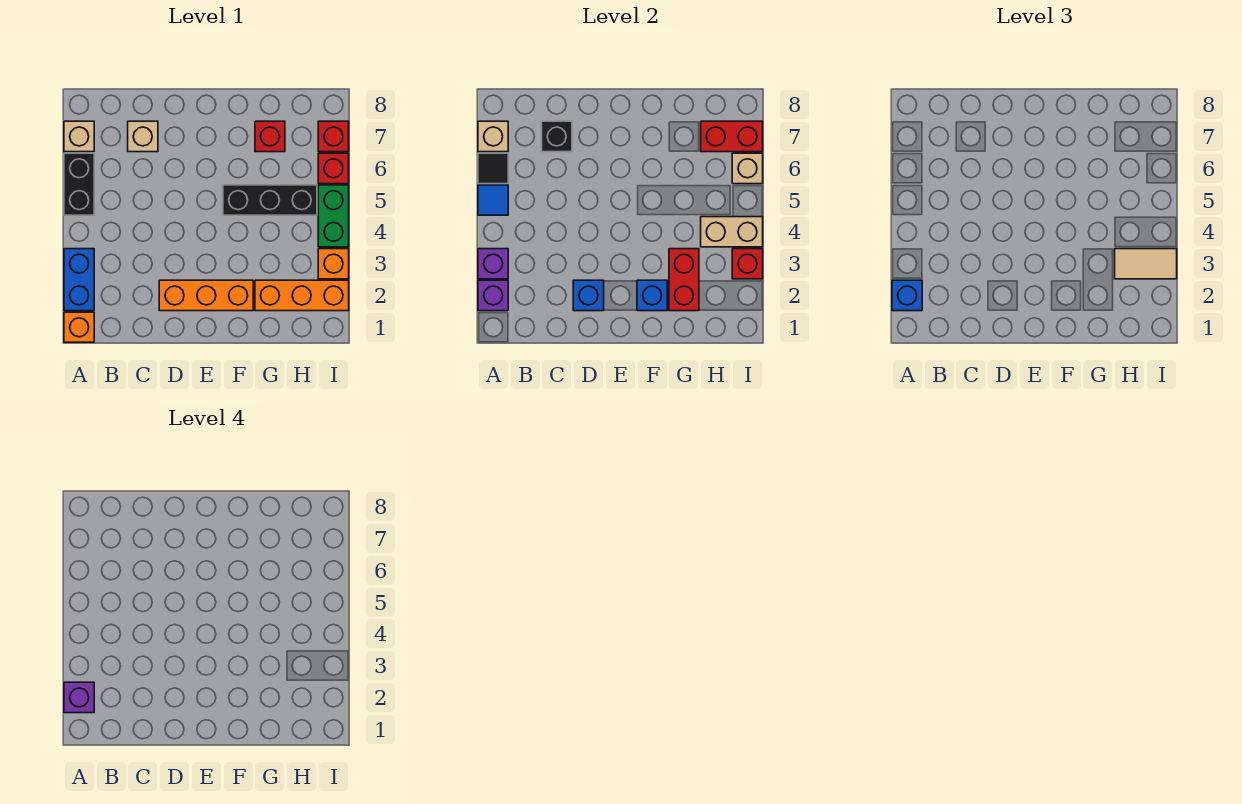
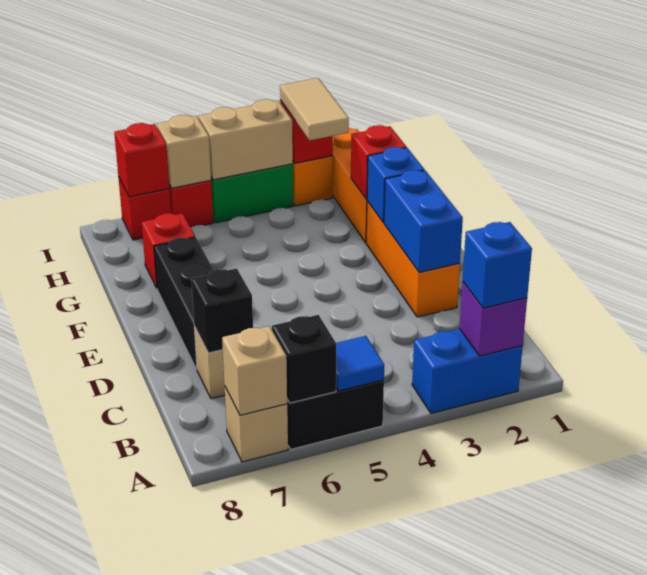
orange 1x1 brick [64,312,94,342] -> none
purple 1x1 brick [64,682,94,713] -> none
purple 1x1 brick [478,249,508,279] -> none
black 1x1 tile [478,153,508,184] -> black 1x1 brick [272,315,336,403]
blue 1x1 brick [573,280,604,311] -> blue 1x2 brick [384,170,463,272]
black 1x3 brick [223,185,317,215] -> black 1x3 brick moved to [154,237,214,369]
red 1x2 brick [669,249,699,311] -> red 1x1 brick [351,125,407,199]
tan 1x2 brick [701,217,763,247] -> tan 1x2 brick turned to [199,99,293,180]
red 1x2 brick [701,121,763,152] -> red 1x1 brick [114,123,169,197]

